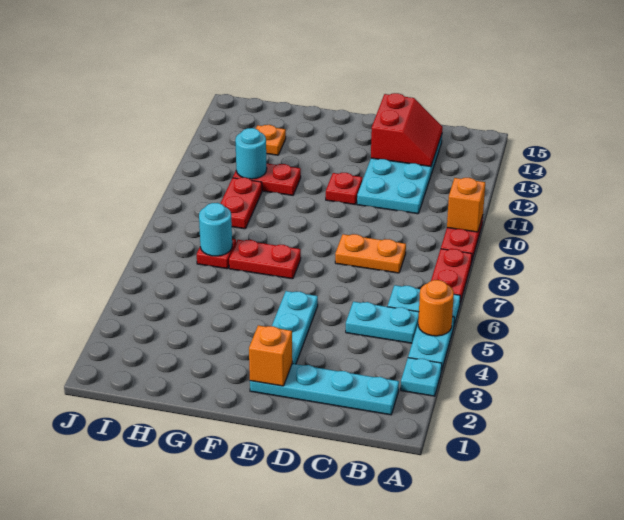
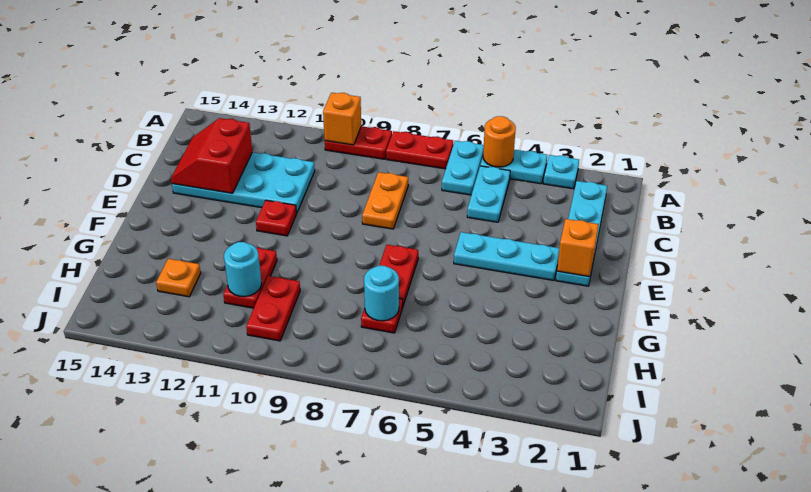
red 2x2 slope [371,93,443,167] -> red 2x2 slope turned to [171,118,252,193]
red 1x2 plate [220,178,262,229] -> red 1x2 plate turned to [246,276,300,341]

